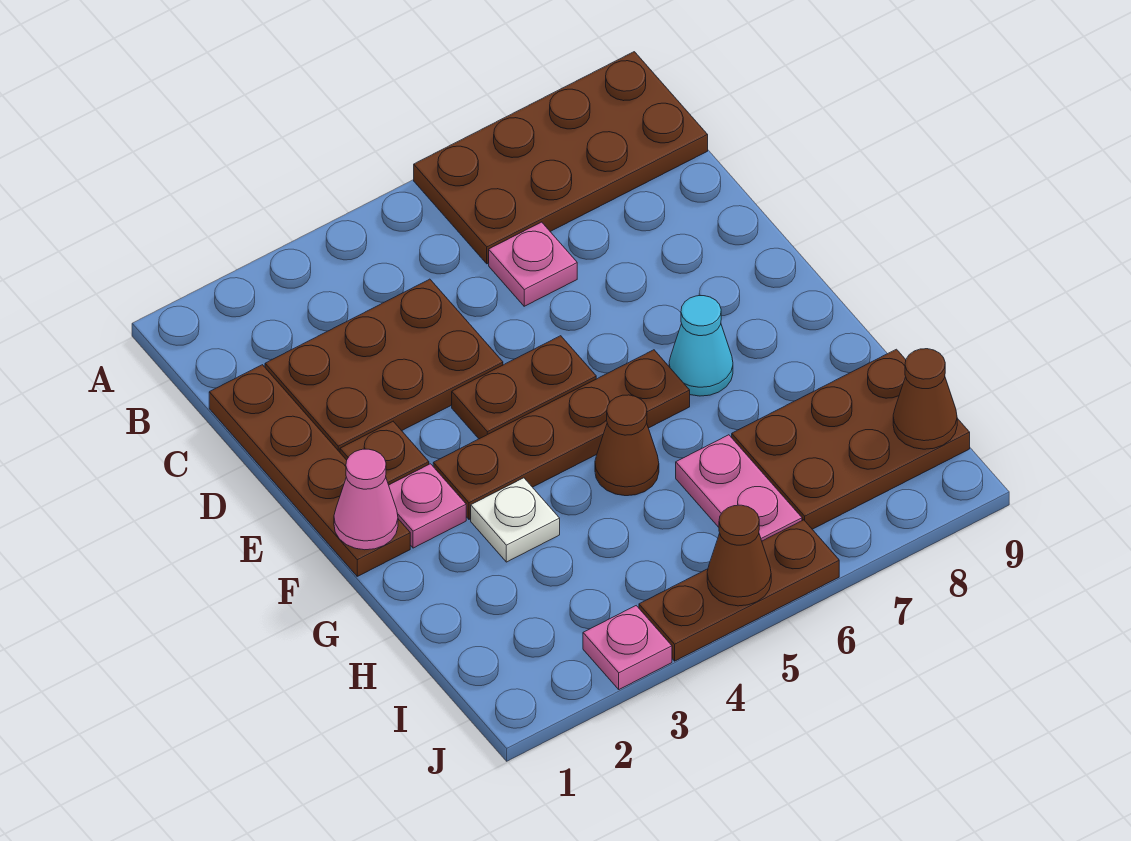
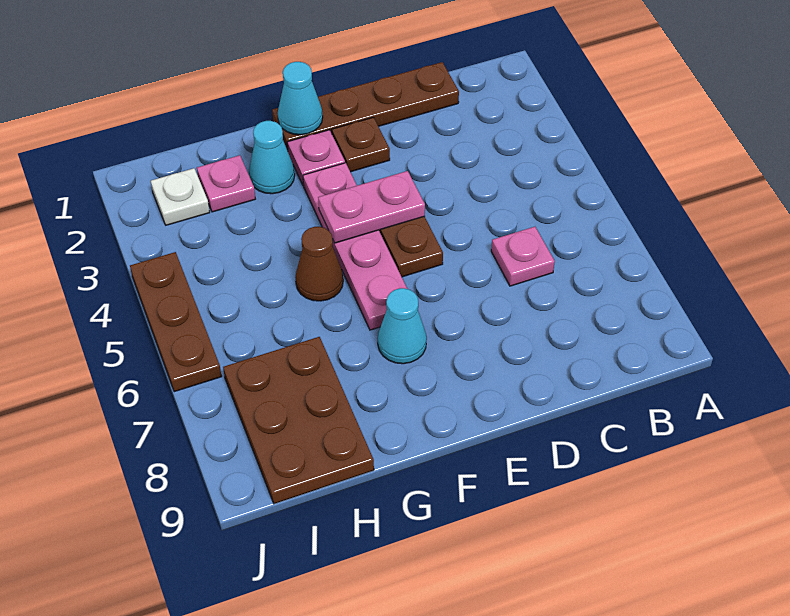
brown 2x4 plate [414,52,708,264] -> none
brown 2x3 plate [265,279,503,452] -> none
pink 1x1 cone [334,449,398,550] -> cyan 1x1 cone [278,62,323,135]
brown 1x4 plate [433,350,690,519] -> pink 1x4 plate [303,163,407,330]
none -> cyan 1x1 cone [249,121,295,194]
white 1x1 plate [471,478,560,562] -> white 1x1 plate moved to [151,168,210,225]
pink 1x2 plate [676,435,802,541] -> pink 1x2 plate moved to [318,171,425,243]
brown 1x1 cone [893,349,957,449] -> none
pink 1x1 plate [583,606,672,689] -> pink 1x1 plate moved to [197,155,255,212]
brown 1x1 cone [707,505,771,606] -> none

